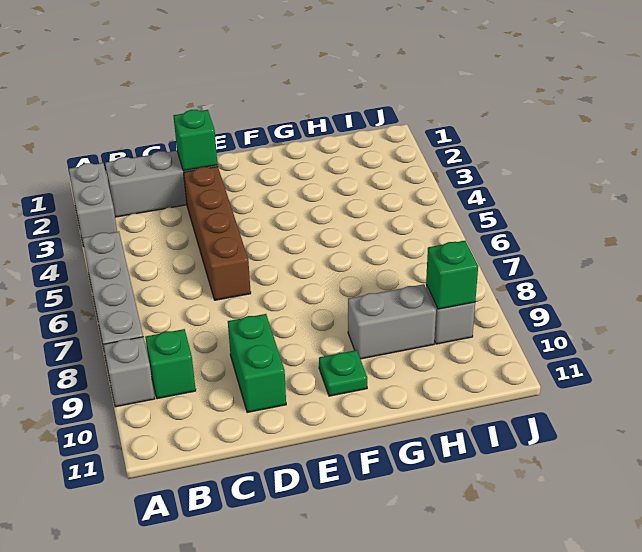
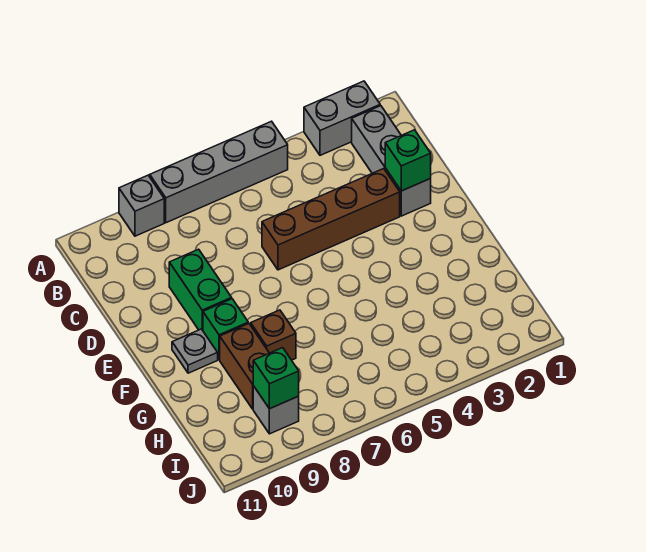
green 1x1 brick [146,329,196,399] -> green 1x1 brick moved to [203,299,248,360]
green 1x2 brick [228,314,286,413] -> green 1x2 brick turned to [169,249,232,330]
green 1x1 plate [319,350,367,396] -> grey 1x1 plate [172,329,218,373]
none -> brown 1x1 brick [251,310,296,360]
grey 1x2 brick [348,284,436,359] -> brown 1x2 brick [220,323,269,409]

